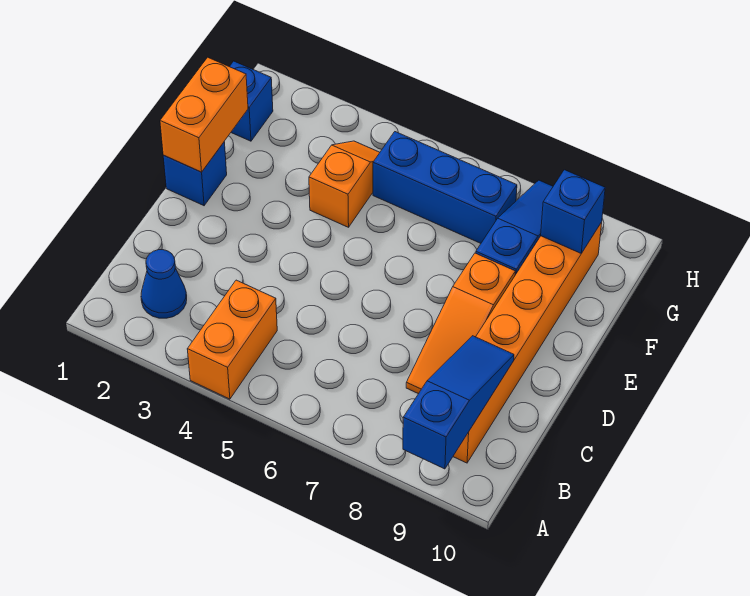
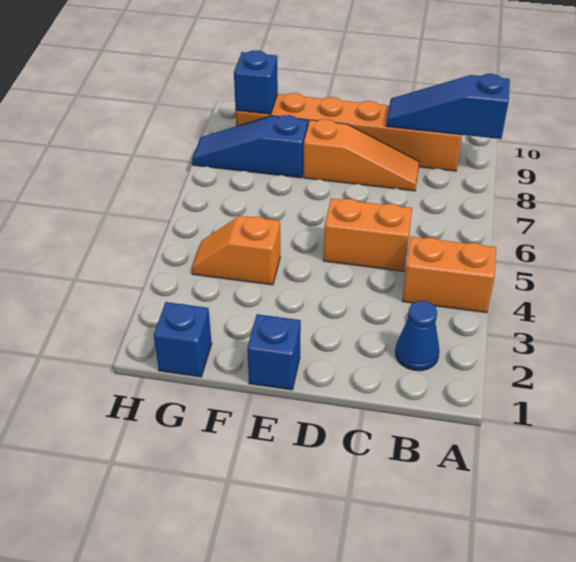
orange 1x2 brick [160,57,248,172] -> orange 1x2 brick moved to [323,198,412,271]
blue 1x3 brick [373,132,517,243] -> none

